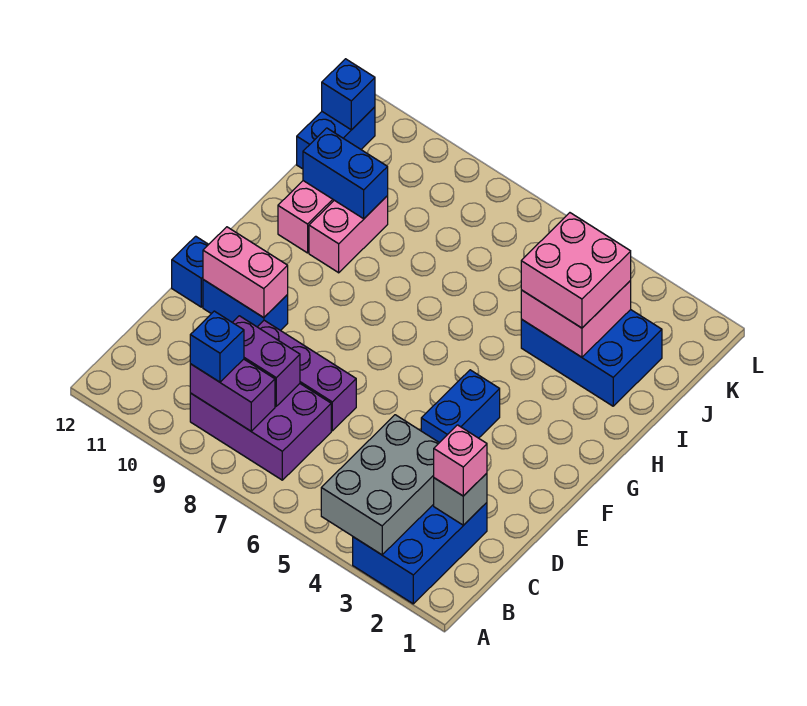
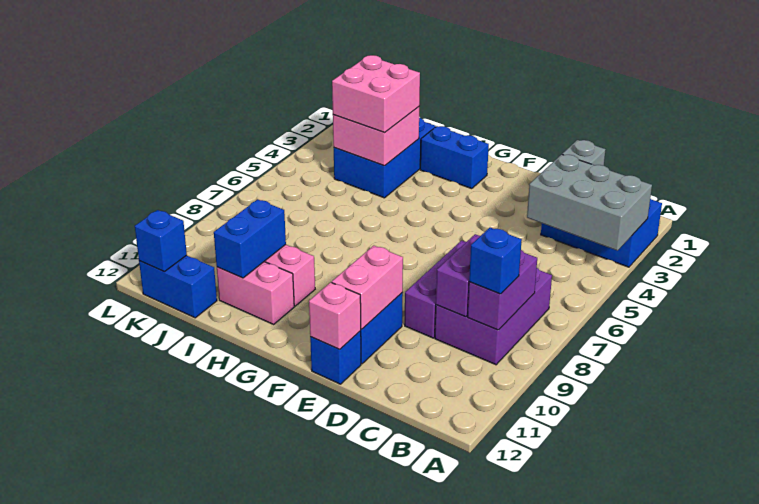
pink 1x1 brick [434,425,487,496] -> pink 1x1 brick moved to [309,282,361,349]
blue 1x2 brick [421,370,500,443] -> blue 1x2 brick moved to [420,126,489,189]

